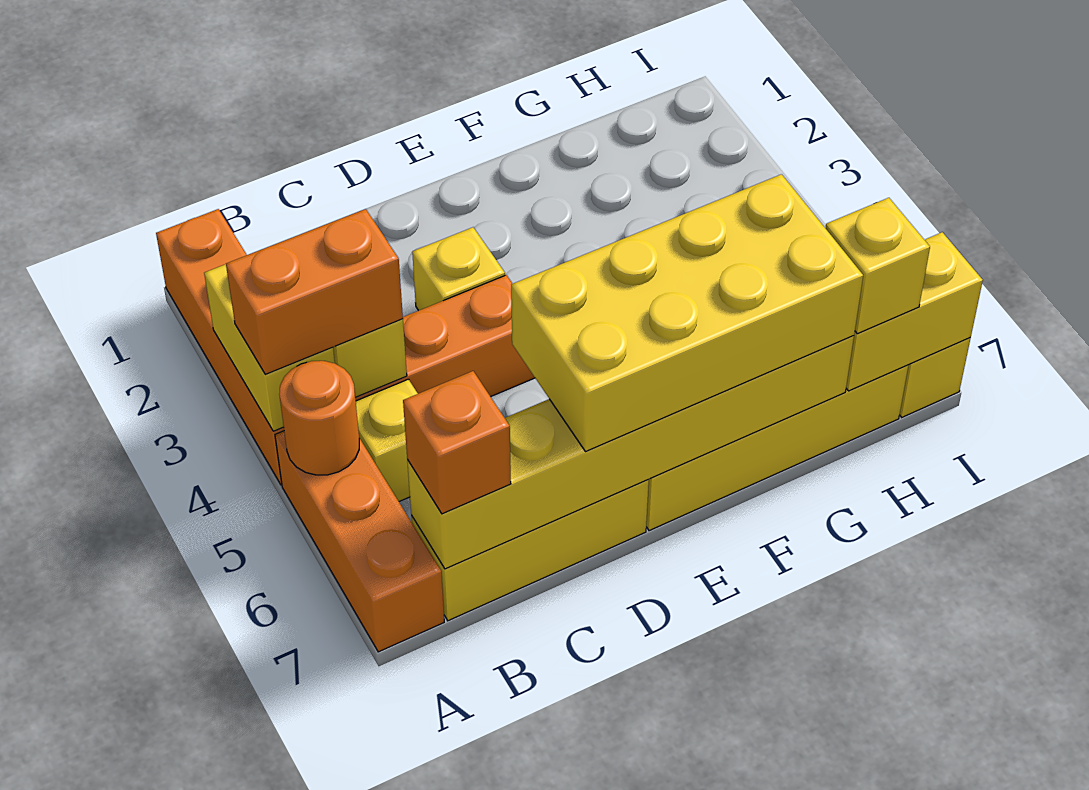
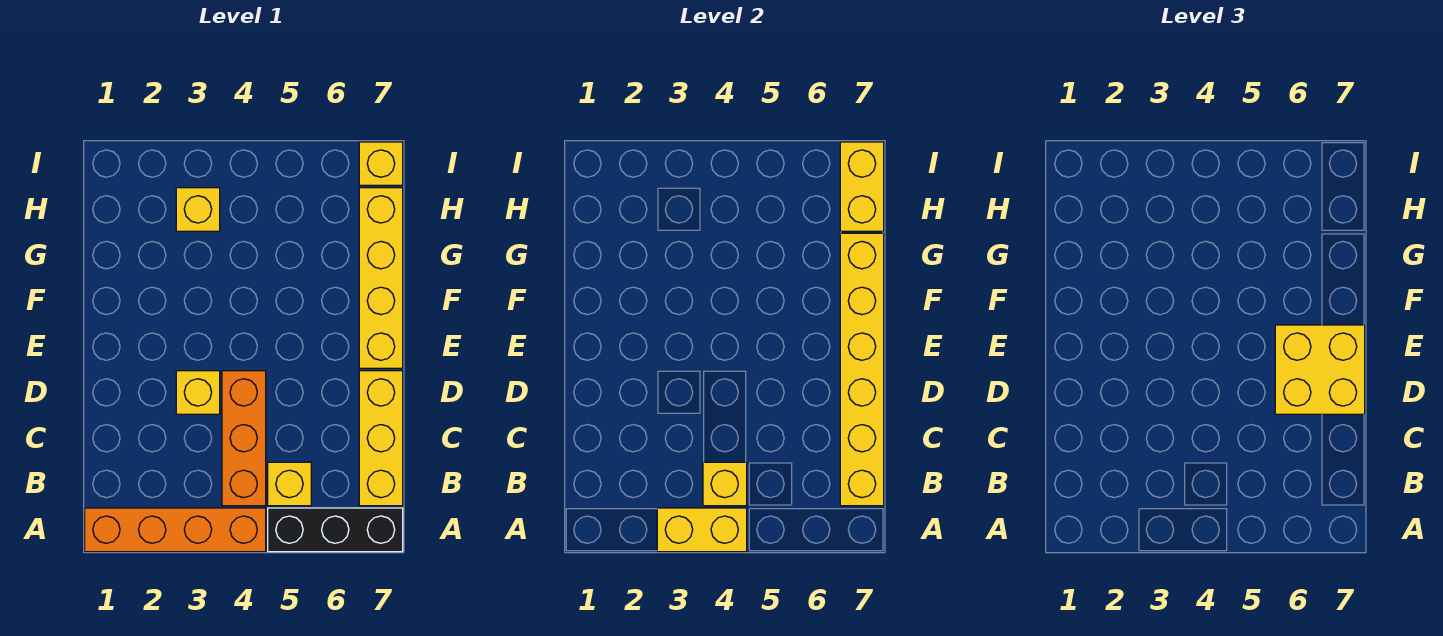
orange 1x2 brick [226,209,403,374] -> none
orange 1x3 brick [275,431,444,652] -> black 1x3 brick [268,508,403,552]
orange 1x1 round brick [279,361,359,475] -> none
orange 1x1 brick [403,371,511,514] -> none
yellow 2x4 brick [511,174,863,452] -> yellow 2x2 brick [1275,325,1365,414]
yellow 1x1 brick [826,198,930,334] -> yellow 1x1 brick moved to [176,188,220,231]

